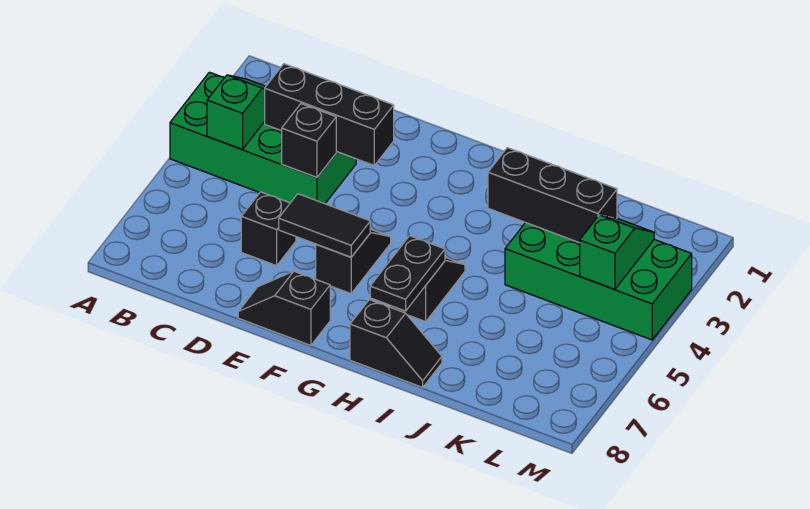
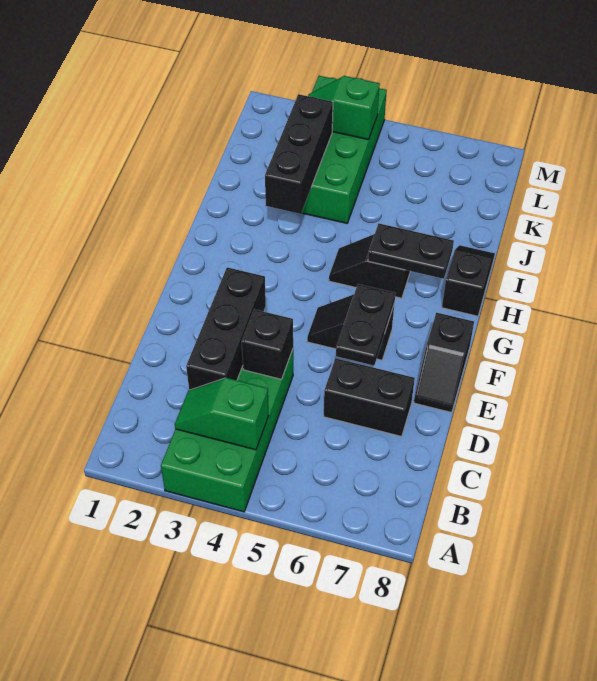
black 1x1 brick [241,192,296,266] -> black 1x2 brick [324,358,415,437]
black 1x2 tile [279,194,370,257] -> black 1x2 plate [336,284,395,366]

